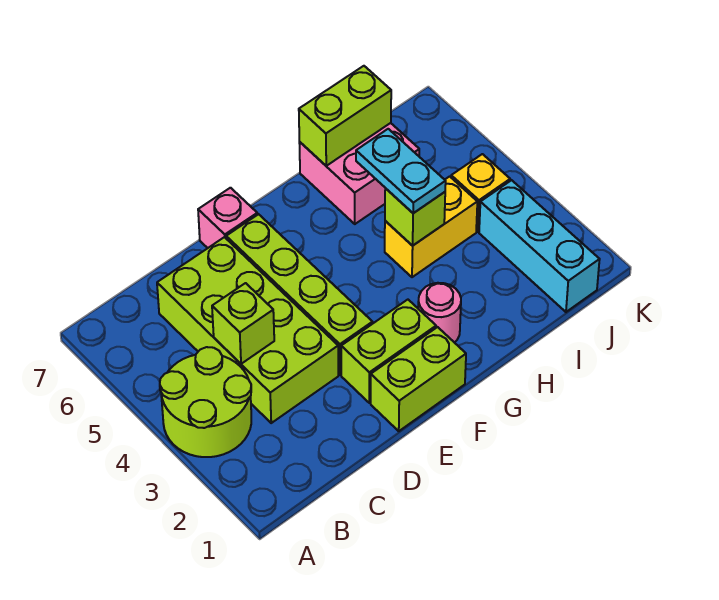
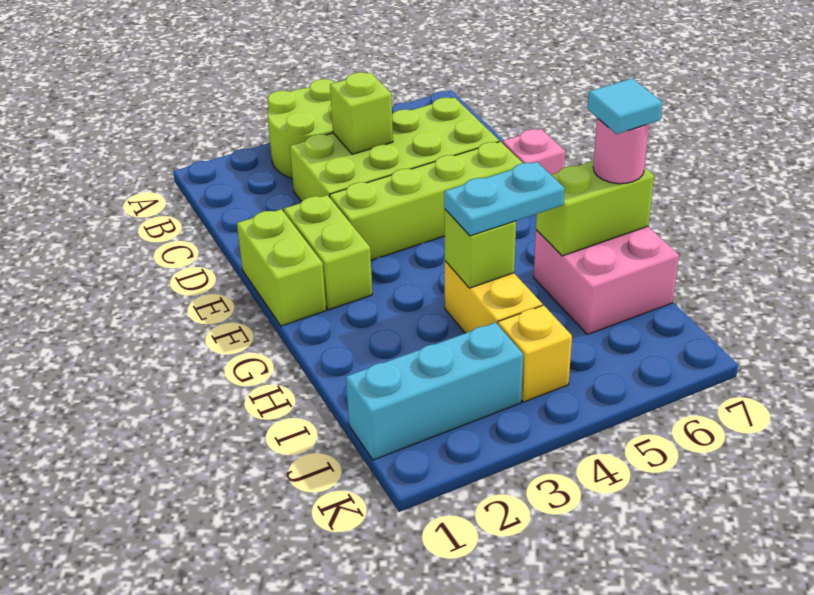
pink 1x1 round brick [418,283,461,343] -> pink 1x1 round brick moved to [593,118,649,184]
lime 1x2 brick [299,66,391,166] -> lime 1x2 brick turned to [536,161,654,256]
none -> cyan 1x1 tile [588,78,662,134]

